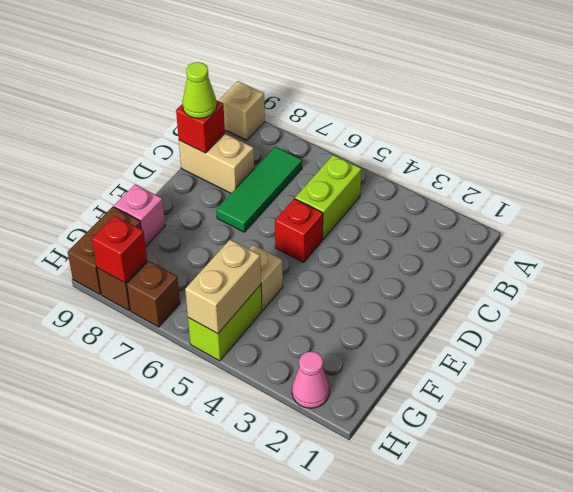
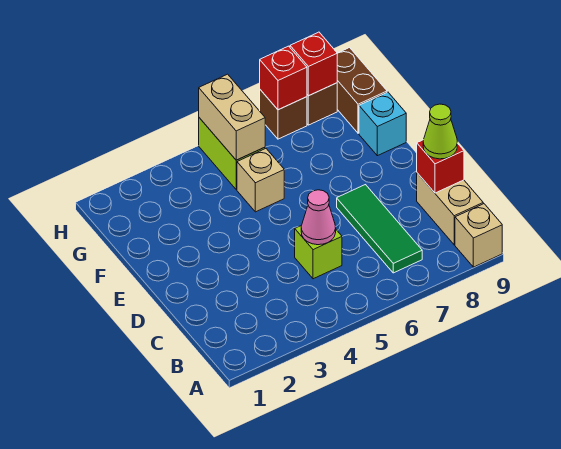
lime 1x2 brick [295,155,362,239] -> lime 1x1 brick [295,226,342,279]
tan 1x2 brick [179,134,254,193] -> tan 1x2 brick turned to [417,173,483,245]
red 1x1 brick [275,199,323,262] -> red 1x1 brick moved to [260,46,307,110]
pink 1x1 brick [114,184,165,247] -> cyan 1x1 brick [359,92,406,156]
pink 1x1 cone [292,351,329,408] -> pink 1x1 cone moved to [301,190,336,245]

